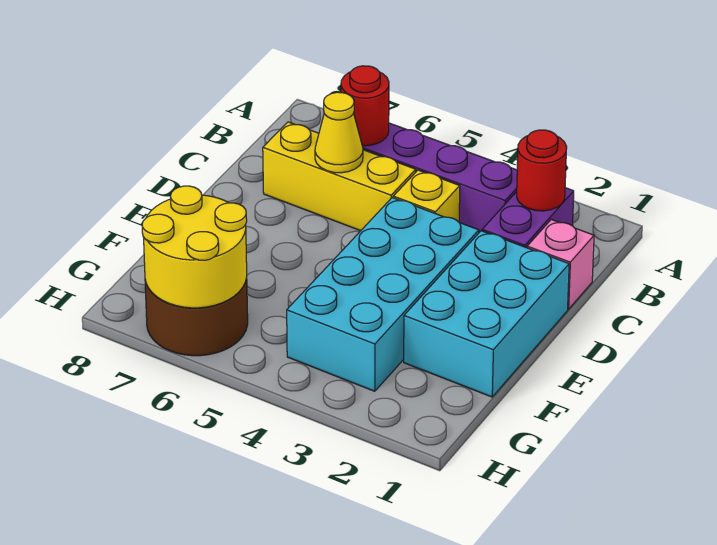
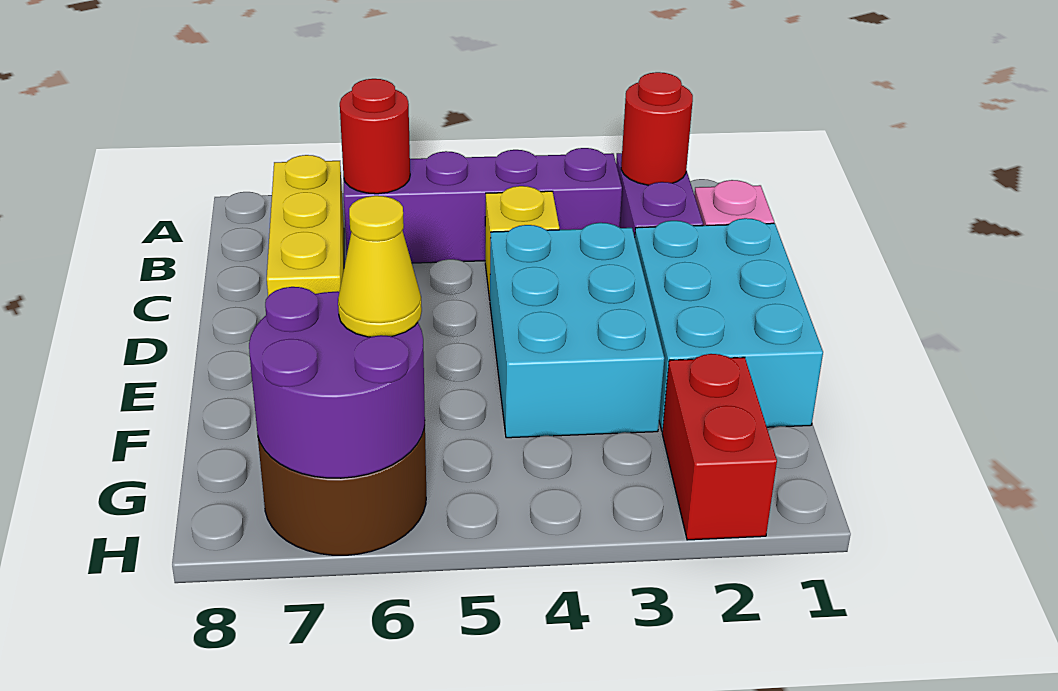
yellow 1x3 brick [263,122,416,231] -> yellow 1x3 brick turned to [267,155,344,296]
yellow 1x1 cone [315,92,363,173] -> yellow 1x1 cone moved to [338,196,422,337]
cyan 2x4 brick [287,198,479,391] -> cyan 2x3 brick [490,223,664,438]
none -> red 1x2 brick [662,354,777,540]
yellow 2x2 round brick [142,186,247,308] -> purple 2x2 round brick [249,287,425,478]

